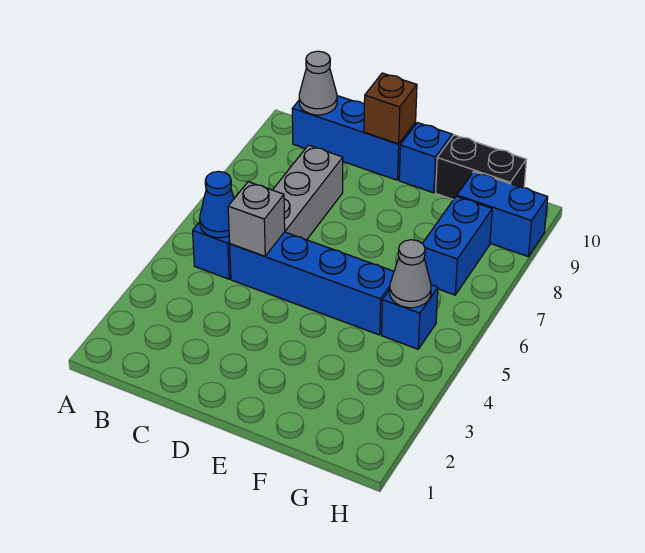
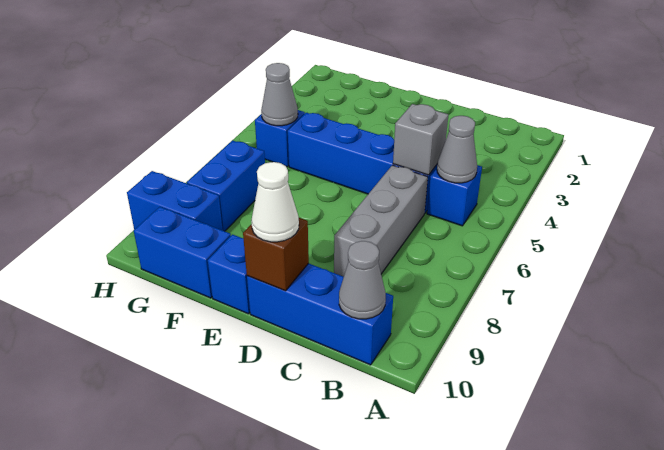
blue 1x1 cone [200,171,234,238] -> grey 1x1 cone [437,116,477,183]
none -> white 1x1 cone [251,162,299,242]
black 1x2 brick [436,135,526,200] -> blue 1x2 brick [134,207,231,298]

